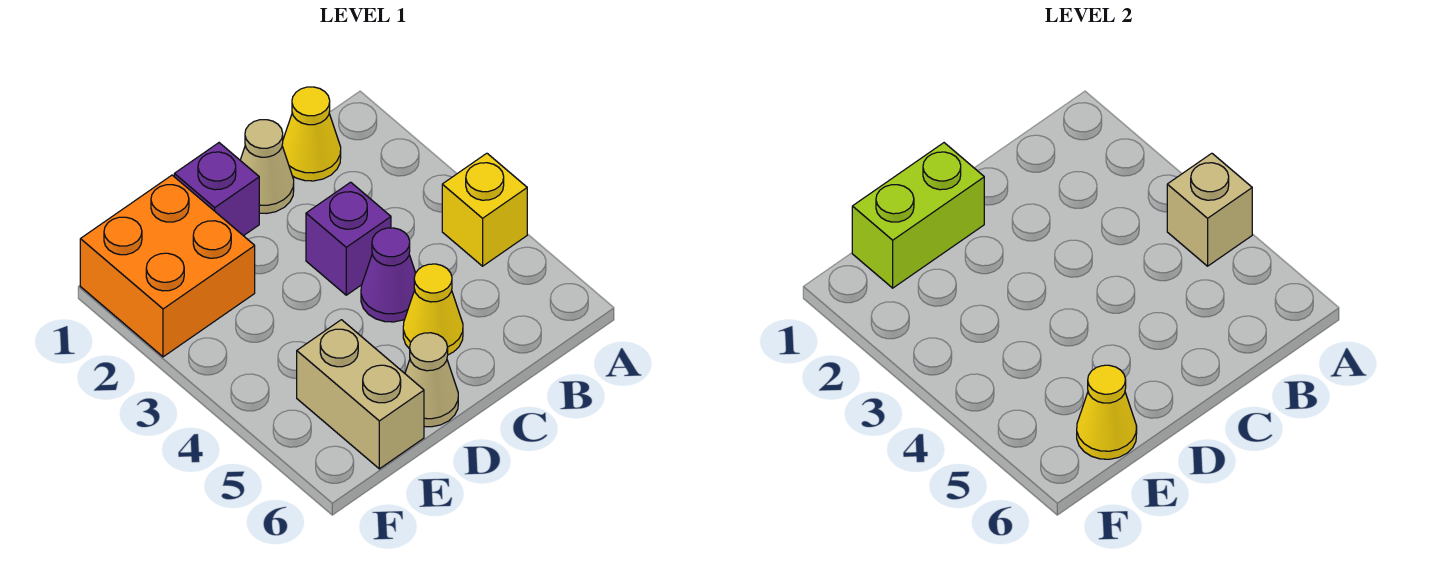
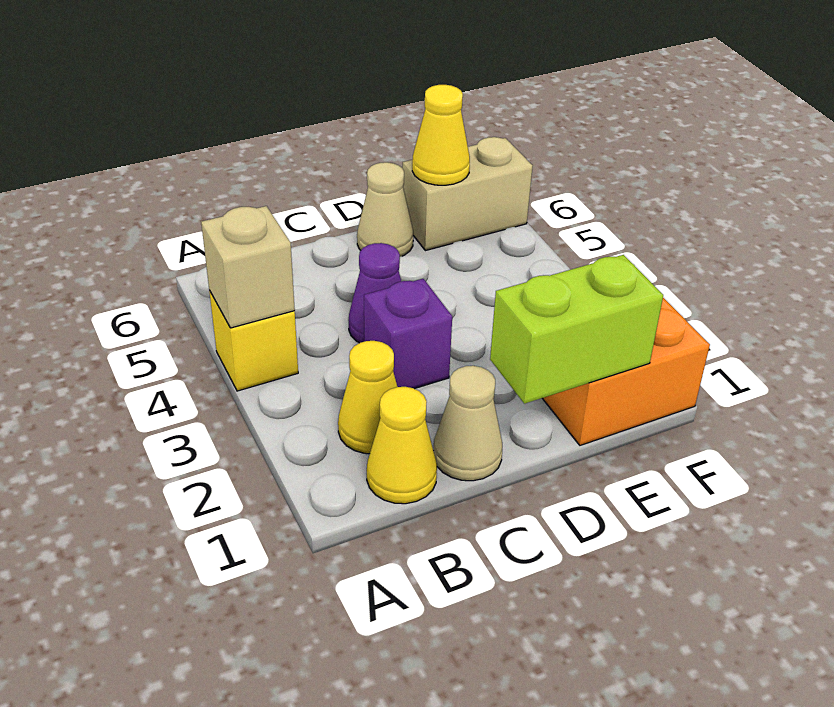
yellow 1x1 cone [403,264,463,355] -> yellow 1x1 cone moved to [338,341,397,454]
purple 1x1 brick [174,143,259,236] -> none
tan 1x2 brick [297,320,424,469] -> tan 1x2 brick turned to [402,137,533,251]

